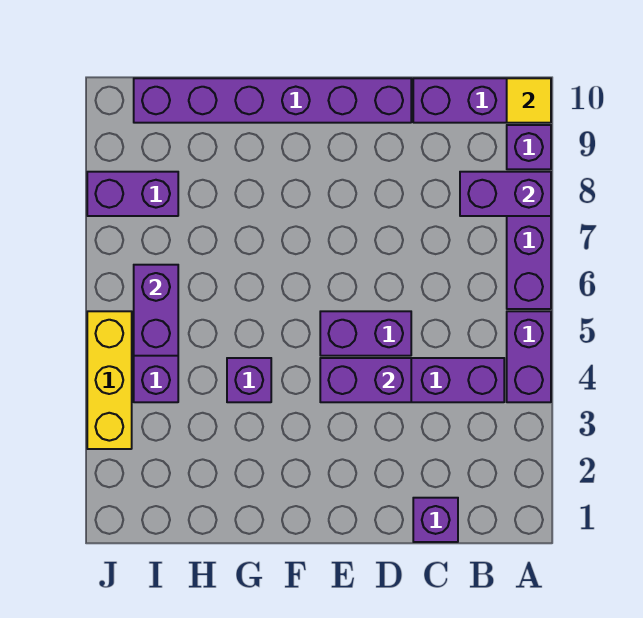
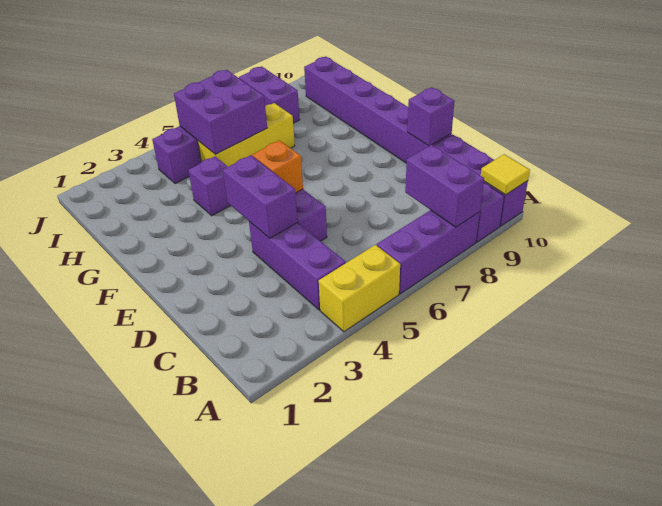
purple 1x2 brick [507,311,551,402] -> yellow 1x2 brick [319,245,400,332]
purple 1x1 brick [413,498,458,542] -> purple 1x1 brick moved to [407,87,454,146]
none -> orange 1x1 brick [253,140,303,193]
purple 1x2 brick [134,265,178,356] -> purple 2x2 brick [174,70,267,154]
yellow 1x3 brick [87,311,132,449] -> yellow 1x3 brick moved to [198,103,295,167]

